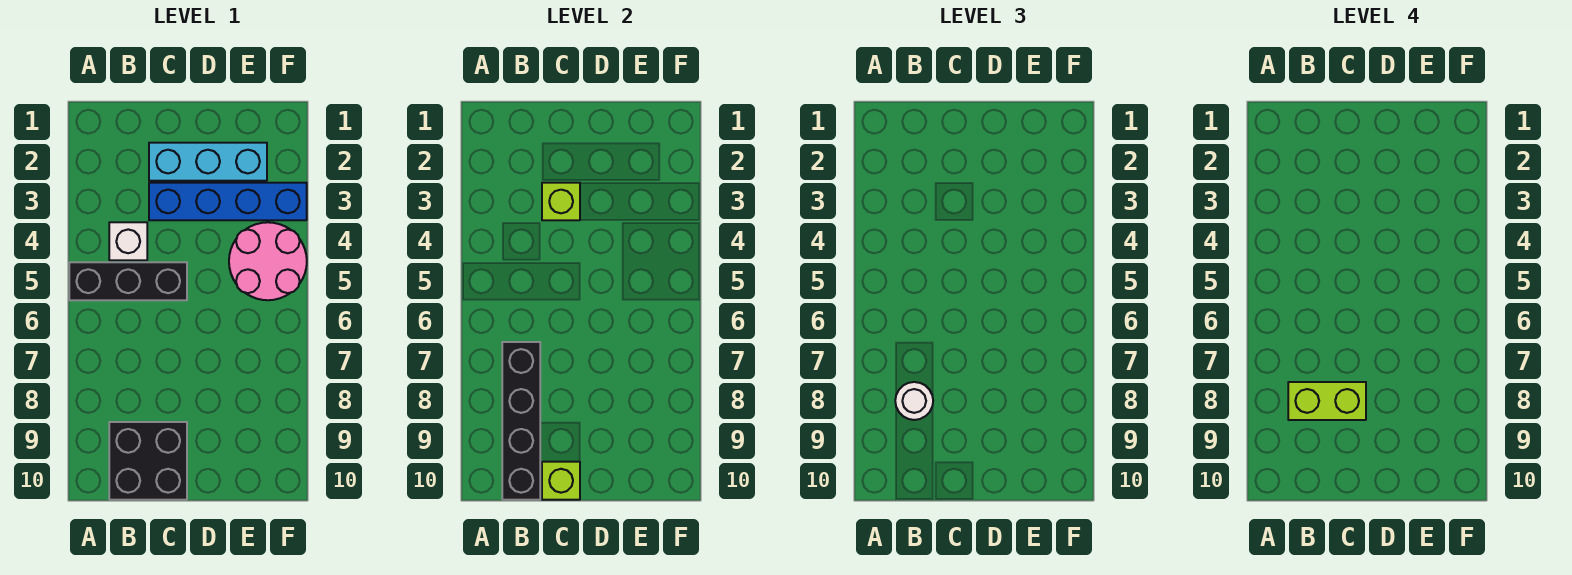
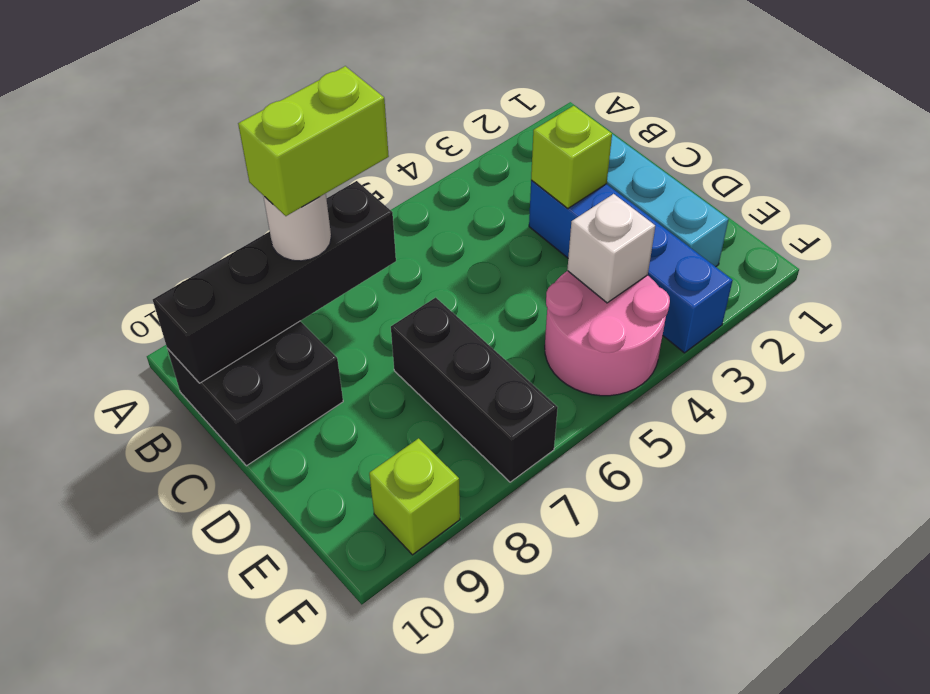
black 1x3 brick [69,262,187,300] -> black 1x3 brick moved to [391,297,558,482]
white 1x1 brick [109,222,147,260] -> white 1x1 brick moved to [567,194,655,303]
lime 1x2 brick [1288,382,1366,420] -> lime 1x2 brick turned to [238,66,389,216]
lime 1x1 brick [542,462,580,500] -> lime 1x1 brick moved to [369,438,460,555]

